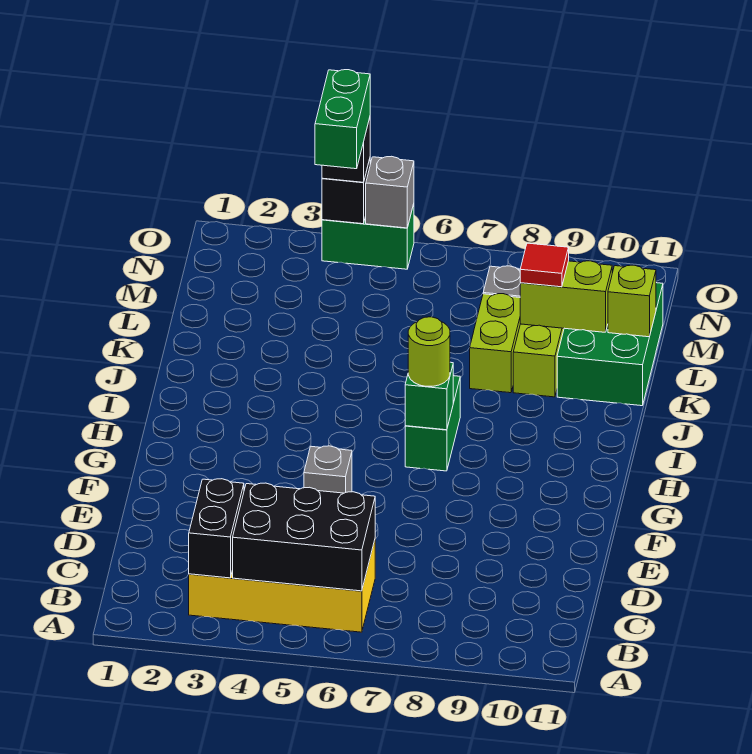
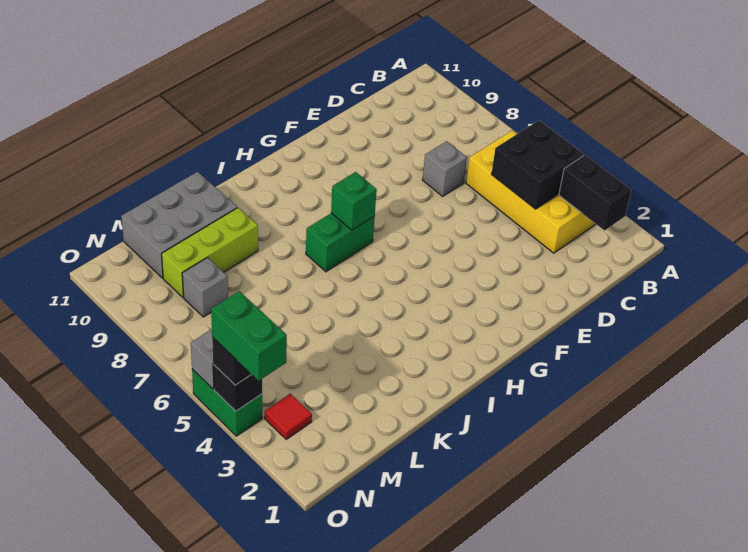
black 1x2 brick [189,479,244,578] -> black 1x2 brick turned to [559,155,631,230]
black 2x3 brick [233,483,375,591] -> black 2x2 brick [491,120,584,209]
grey 1x1 brick [304,446,352,493] -> grey 1x1 brick moved to [423,141,467,196]
lime 1x1 round brick [408,317,450,386] -> none
lime 1x2 brick [470,294,520,393] -> none
green 2x3 brick [557,283,663,406] -> grey 2x3 brick [121,172,237,278]
lime 1x2 brick [520,261,612,332] -> none
red 1x1 tile [520,243,569,287] -> red 1x1 tile moved to [265,394,312,439]
lime 1x1 brick [608,265,656,337] -> none
green 1x2 brick [315,70,370,169] -> green 1x2 brick turned to [211,291,287,381]

